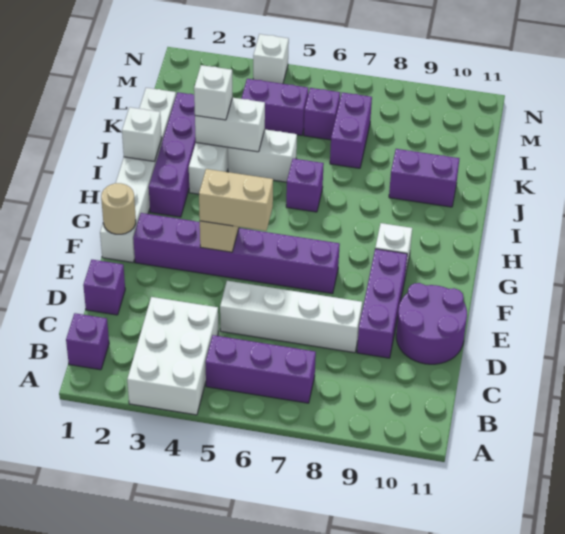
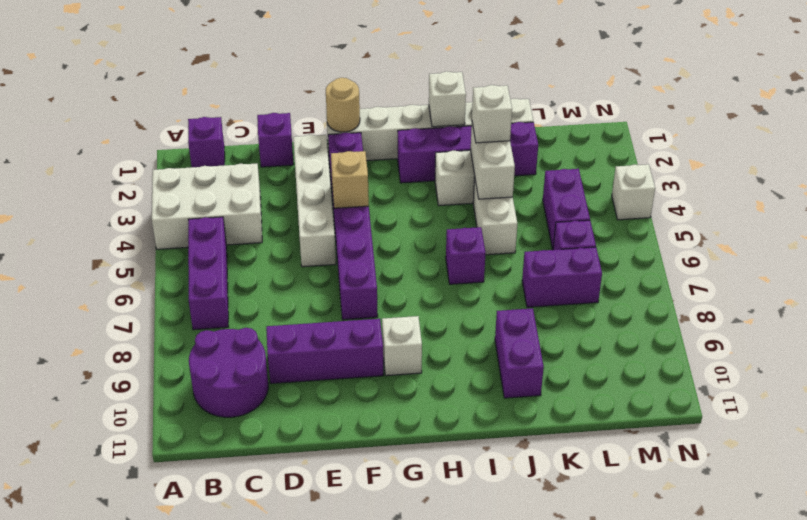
white 1x4 brick [220,281,362,353] -> white 1x4 brick moved to [293,135,336,267]
purple 2x2 round brick [396,283,467,364] -> purple 2x2 round brick moved to [189,328,268,417]
tan 1x2 brick [199,169,273,231] -> none

